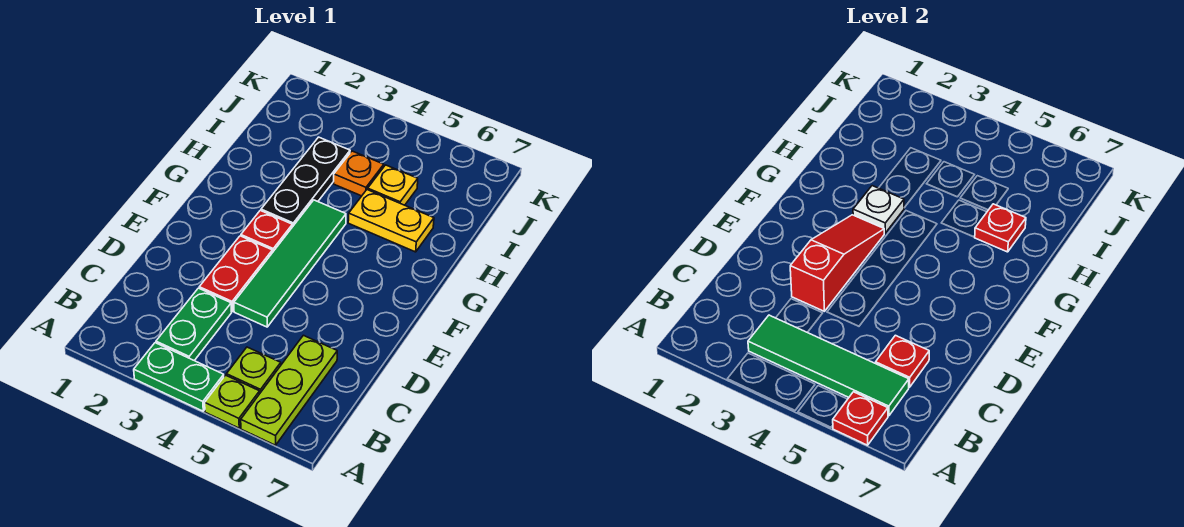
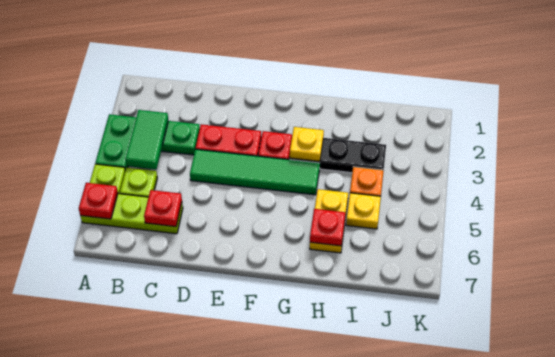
green 1x4 tile [748,315,909,416] -> green 1x2 tile [125,110,168,169]
red 1x3 slope [790,215,884,311] -> none
white 1x1 plate [853,186,904,233] -> yellow 1x1 plate [290,127,324,162]

